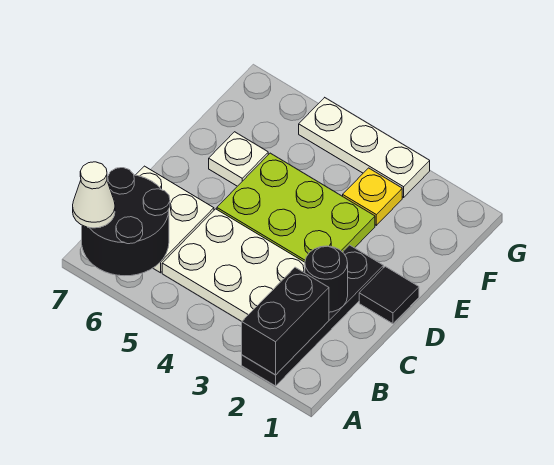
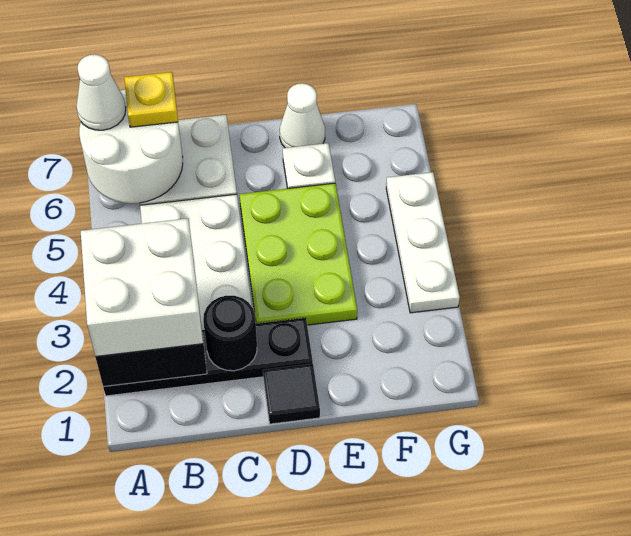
none -> white 2x2 brick [81,218,203,357]
black 2x2 round brick [82,168,170,276] -> white 2x2 round brick [79,90,183,203]
none -> white 1x1 cone [280,83,325,148]
yellow 1x1 plate [343,168,402,225] -> yellow 1x1 plate moved to [124,72,178,127]

